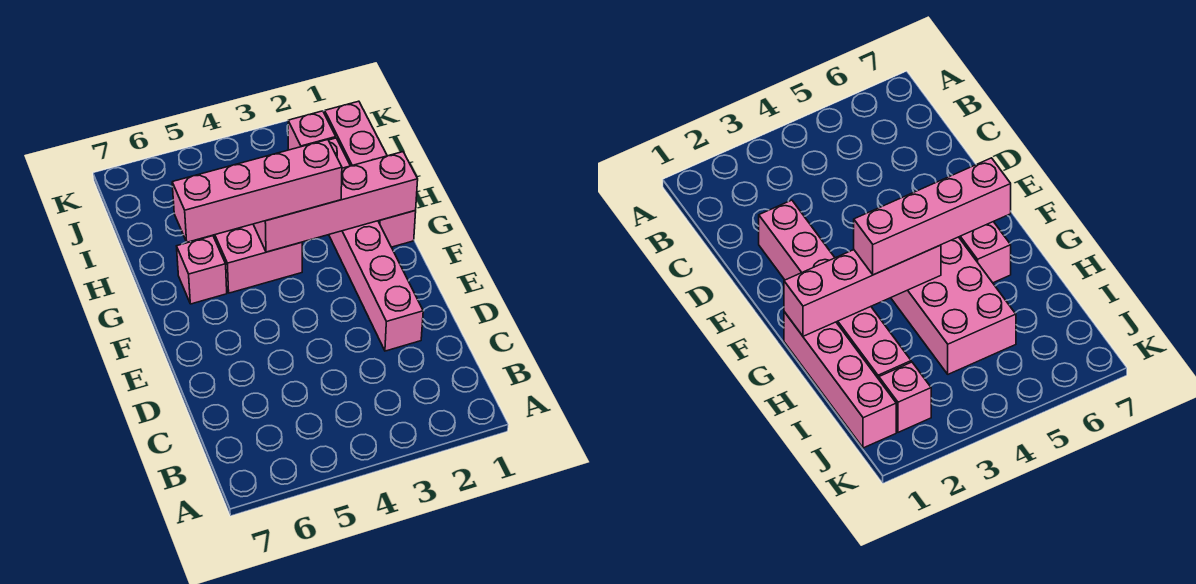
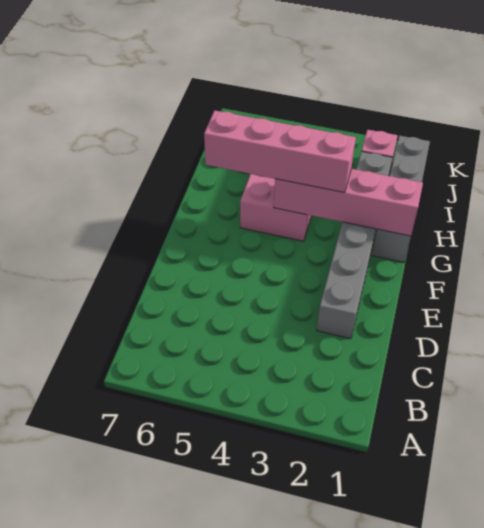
pink 1x6 brick [329,138,423,351] -> grey 1x6 brick [317,151,392,339]
pink 1x4 brick [325,101,416,247] -> grey 1x4 brick [372,136,430,262]
pink 1x1 brick [177,236,227,304] -> none

